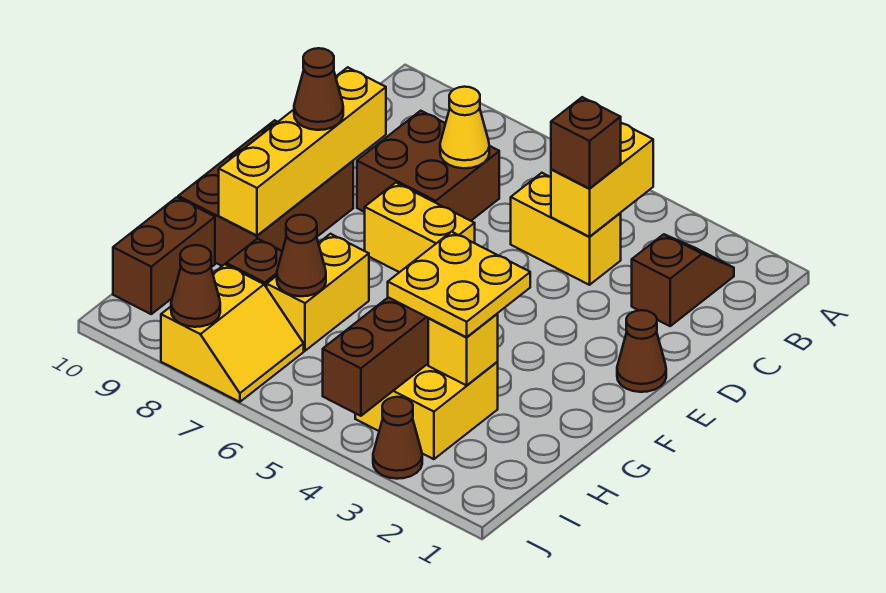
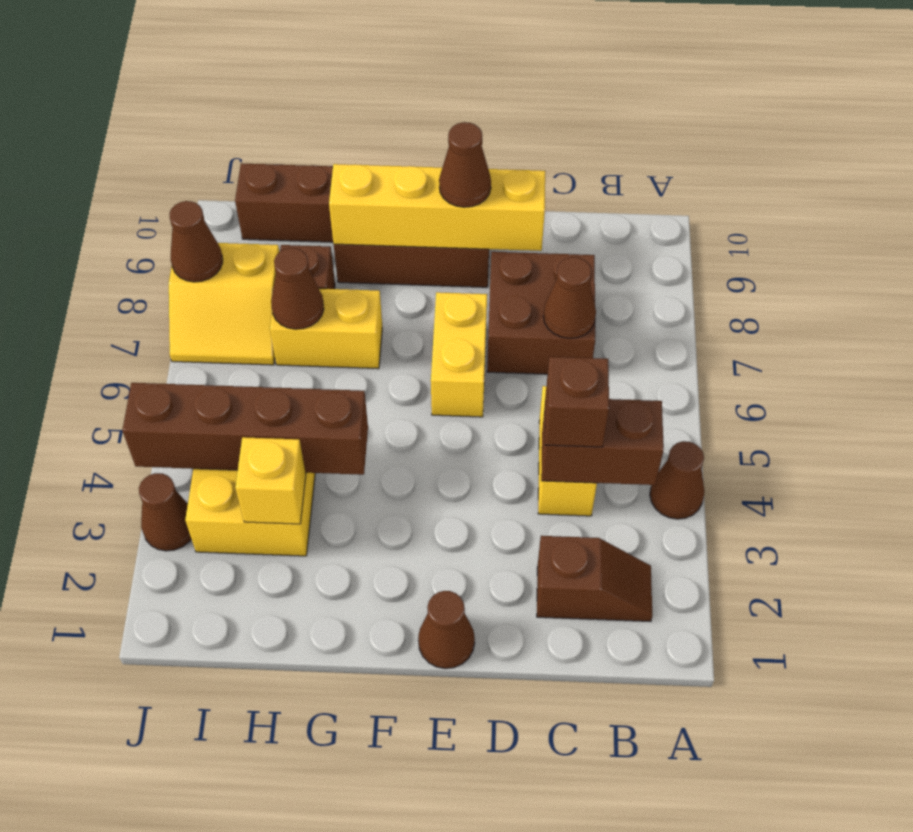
none -> brown 1x1 cone [650,441,704,519]
yellow 1x2 brick [551,123,653,237] -> brown 1x2 brick [541,399,664,485]
yellow 1x1 cone [440,87,489,168] -> brown 1x1 cone [543,257,596,338]
yellow 2x2 plate [388,232,530,337] -> none

